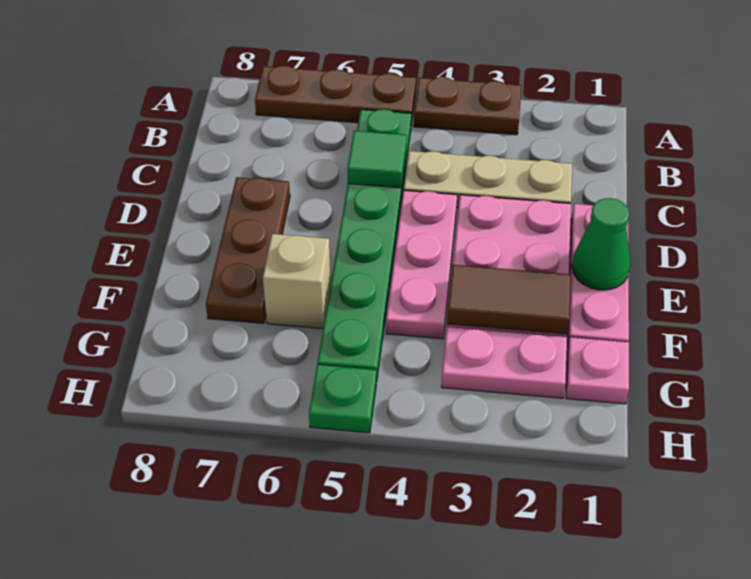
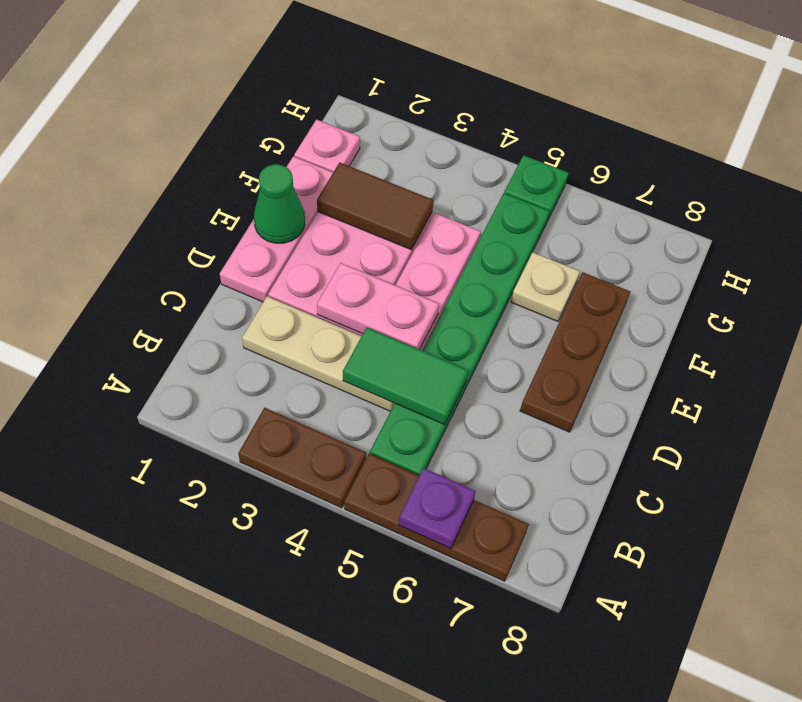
none -> purple 1x1 plate [399,468,476,548]
green 1x1 tile [348,131,407,188] -> green 1x2 tile [343,328,468,424]
tan 1x1 brick [263,234,331,328] -> tan 1x1 plate [511,252,580,321]
pink 1x2 plate [441,327,567,398] -> pink 1x2 plate moved to [317,263,439,349]

